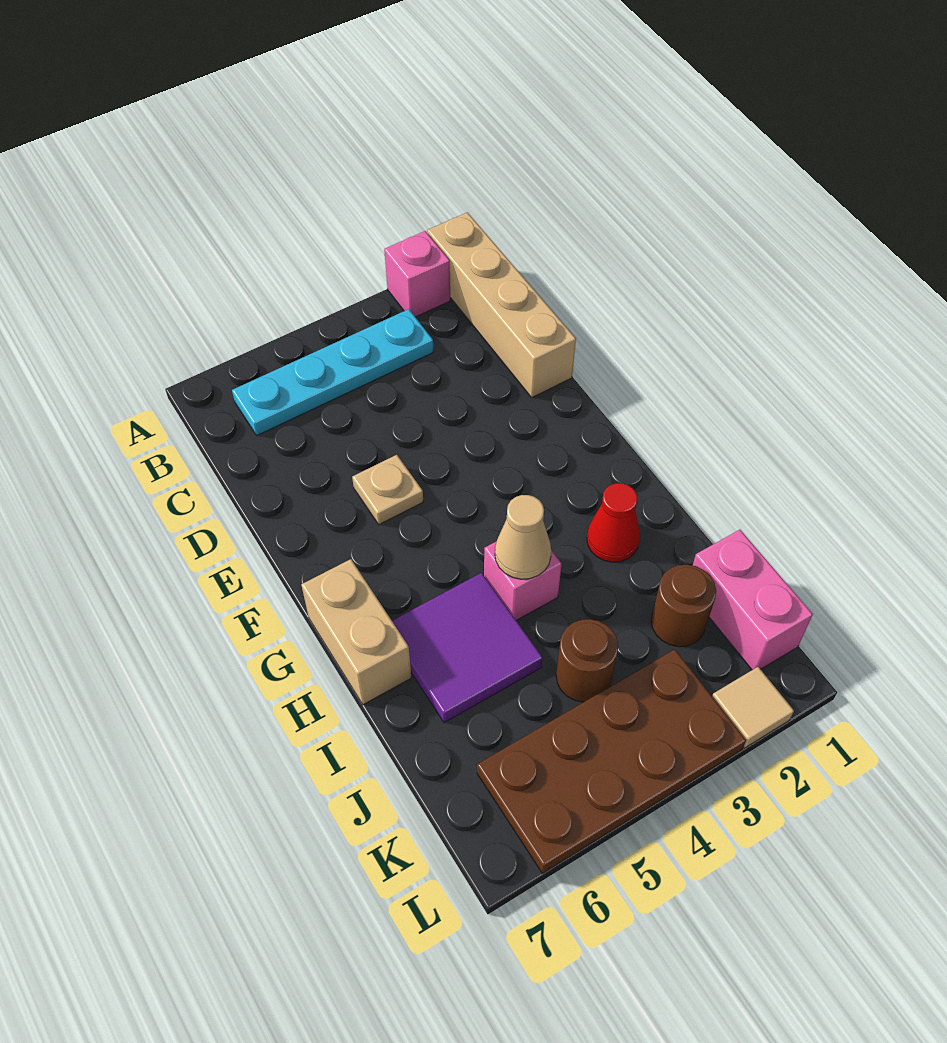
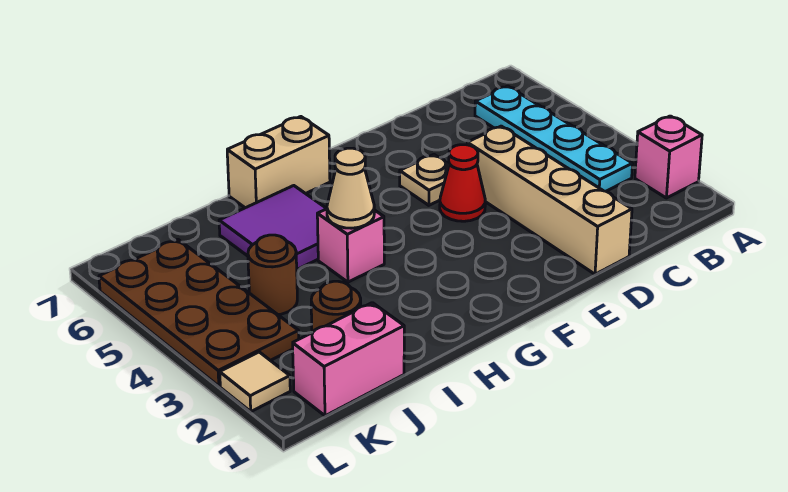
tan 1x4 brick [427,212,576,397] -> tan 1x4 brick turned to [467,126,632,274]
red 1x1 cone [587,483,640,562] -> red 1x1 cone moved to [440,145,485,221]

